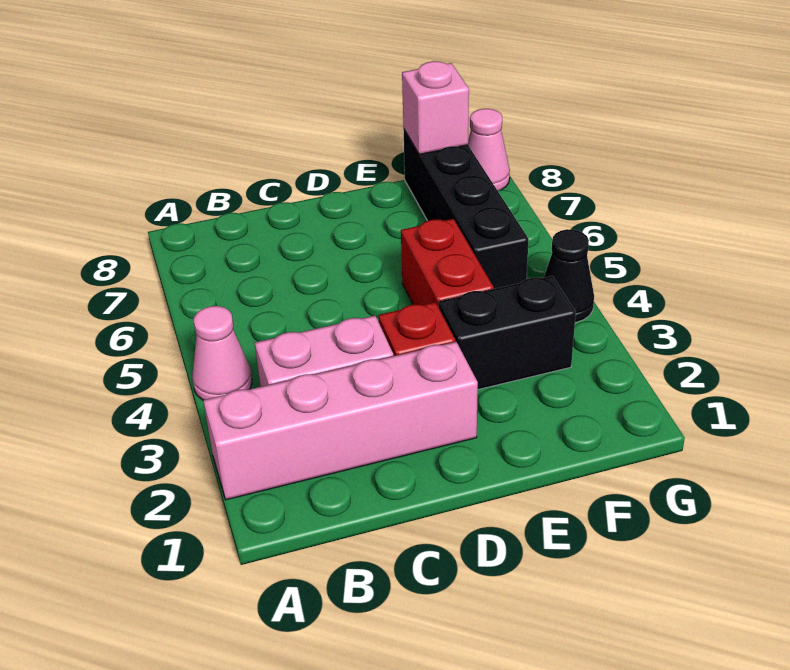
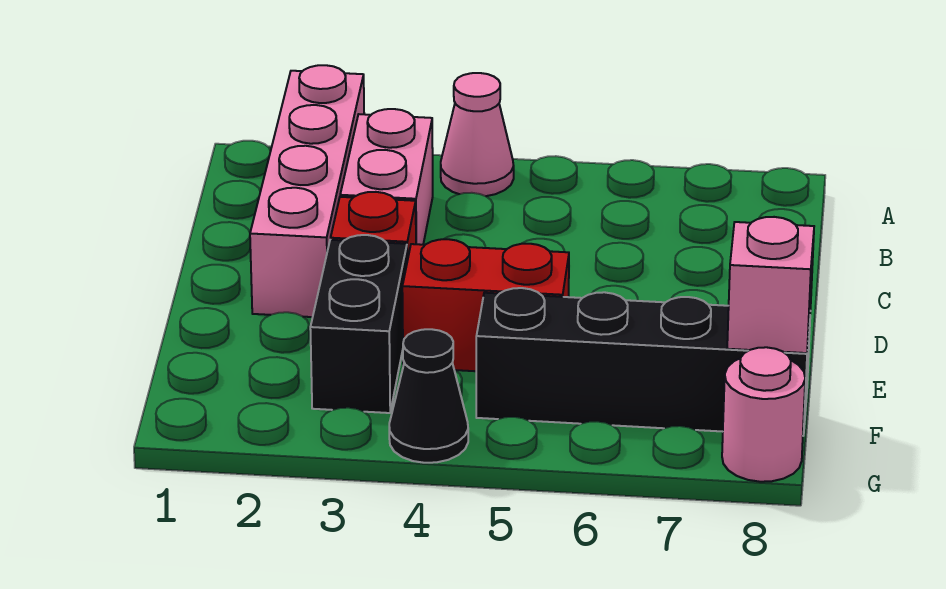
pink 1x1 cone [468,109,510,191] -> pink 1x1 round brick [722,347,805,482]

